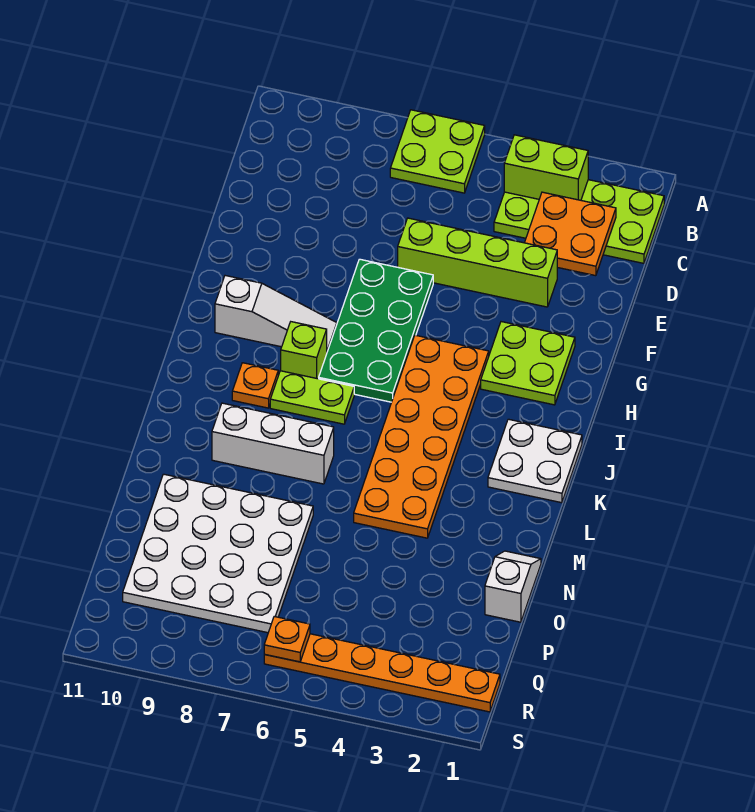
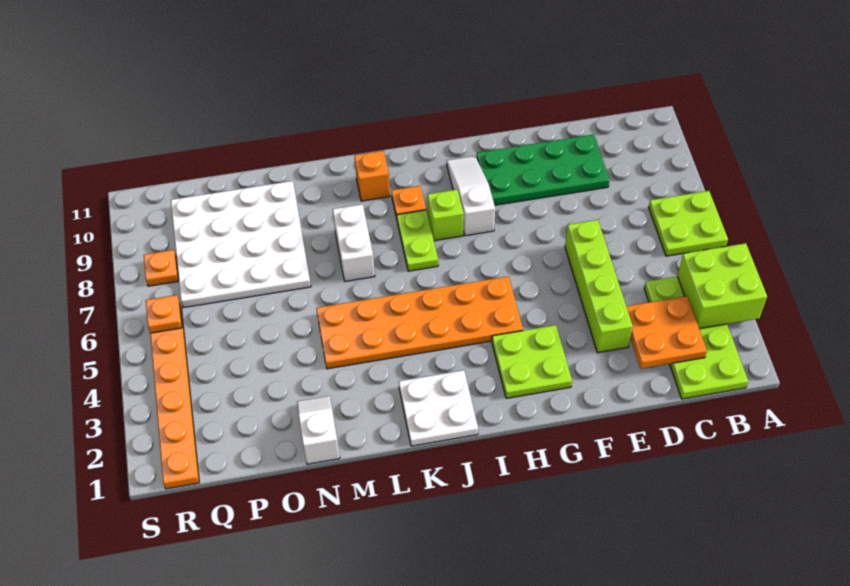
lime 1x2 brick [504,135,588,200] -> lime 2x2 brick [678,243,767,329]
green 2x4 plate [319,259,433,402] -> green 2x4 plate moved to [477,134,609,205]
white 1x3 slope [215,276,337,352] -> white 1x3 slope turned to [447,156,495,236]
none -> orange 1x1 brick [355,151,390,201]
white 1x3 brick [212,403,334,484] -> white 1x2 brick [333,204,375,281]
white 1x2 slope [485,551,541,622] -> white 1x2 slope turned to [297,396,340,464]
none -> orange 1x1 plate [144,250,179,286]

